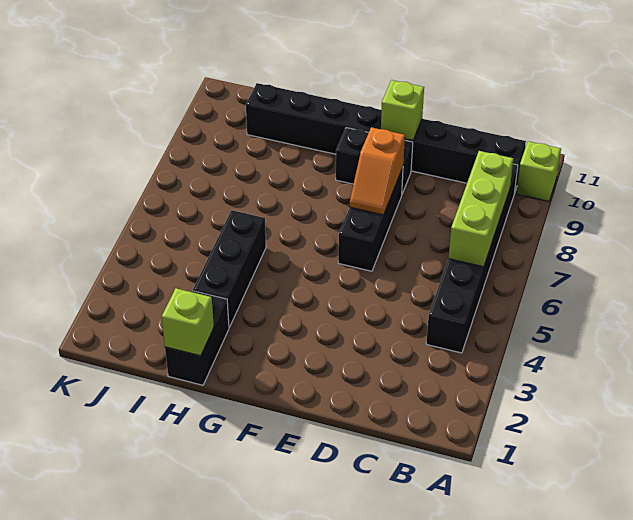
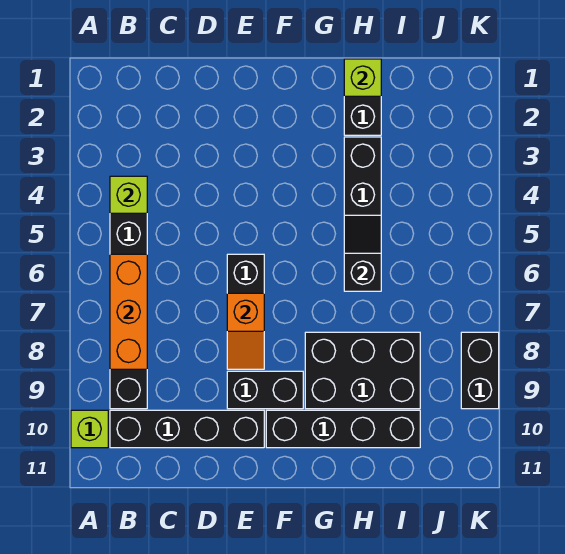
lime 1x3 brick [448,151,513,267] -> orange 1x3 brick [110,254,147,369]
orange 1x2 slope [350,127,405,215] -> orange 1x2 slope turned to [227,293,264,369]
lime 1x1 brick [381,80,424,141] -> lime 1x1 brick moved to [110,176,147,213]
none -> black 2x3 brick [305,332,420,409]
none -> black 1x2 slope [344,215,381,291]
none -> black 1x2 brick [461,332,499,409]

